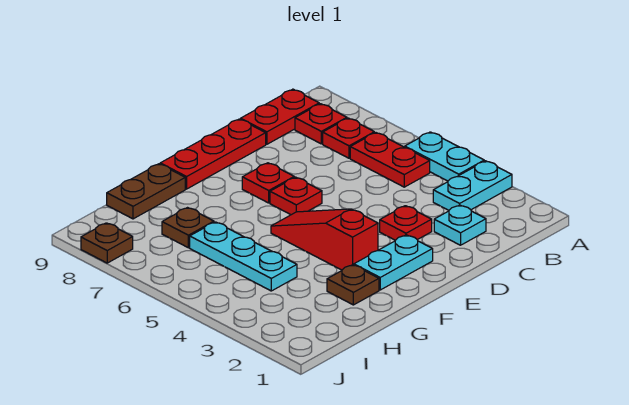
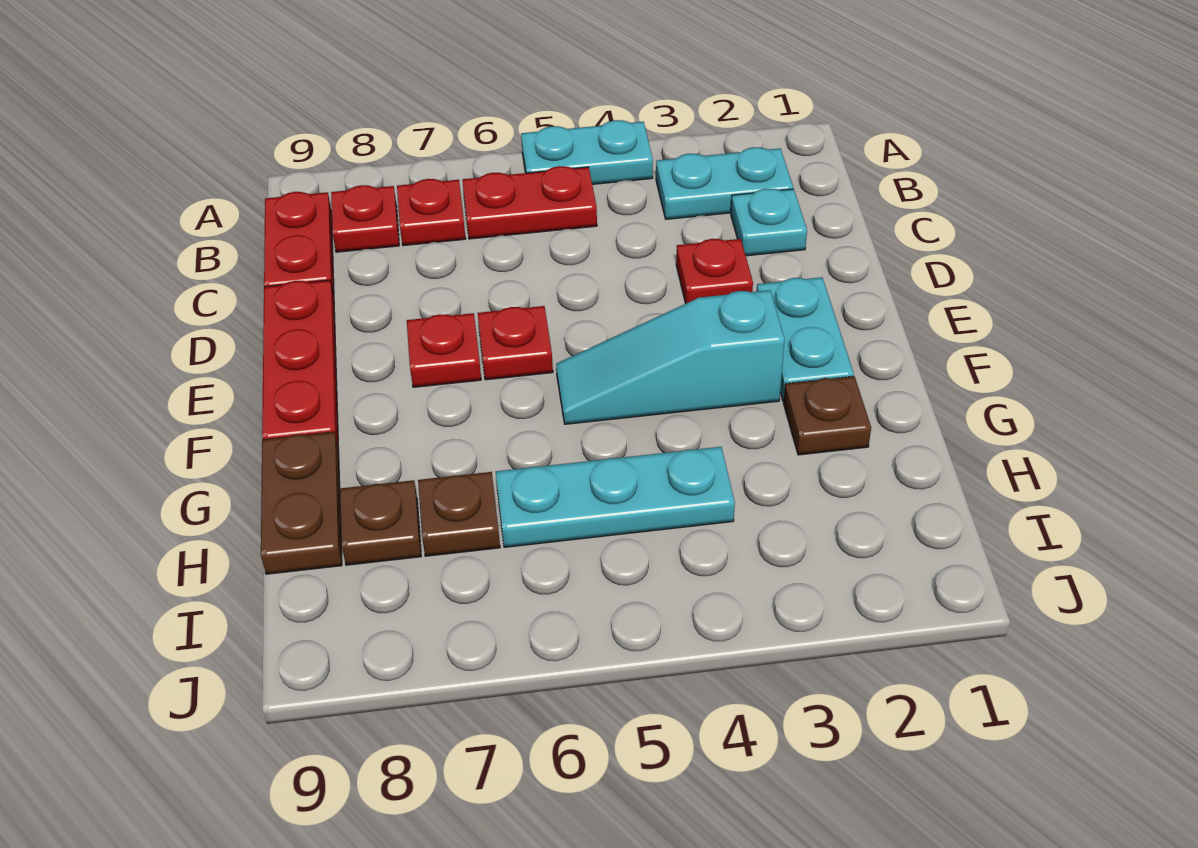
cyan 1x2 plate [433,161,512,210] -> cyan 1x2 plate turned to [656,147,793,219]
red 1x3 slope [271,209,378,270] -> cyan 1x3 slope [556,290,785,424]
brown 1x1 plate [81,223,133,263] -> brown 1x1 plate moved to [340,480,421,565]

